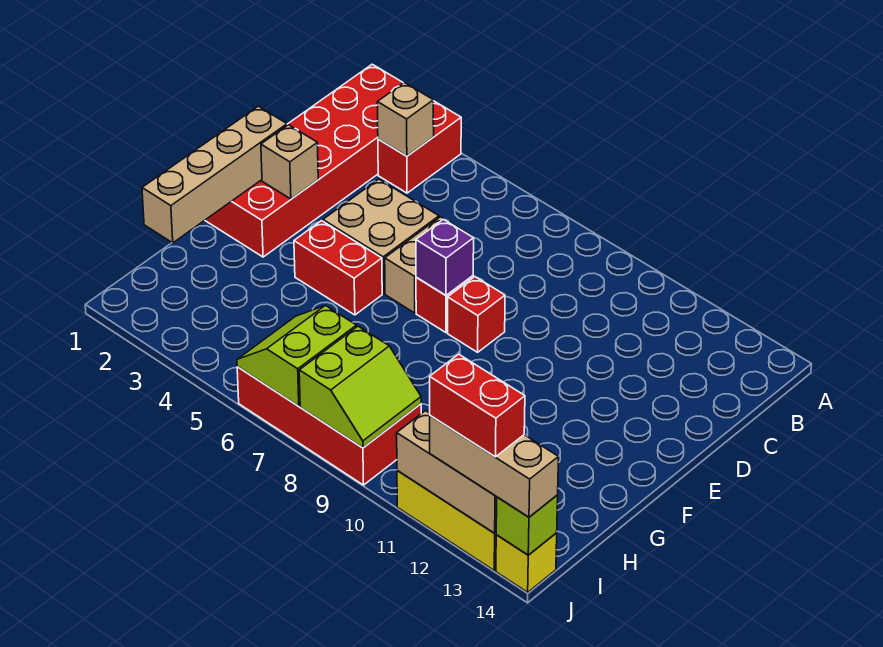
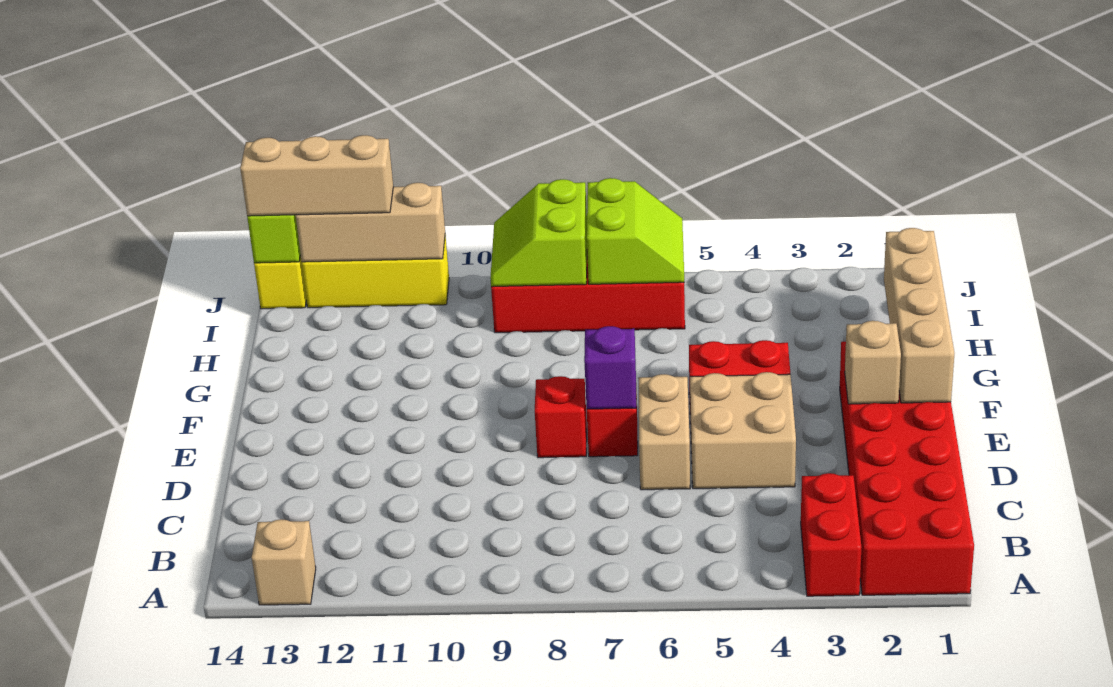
tan 1x1 brick [377,83,434,156] -> tan 1x1 brick moved to [252,519,316,605]
red 1x2 brick [430,354,525,457] -> none

